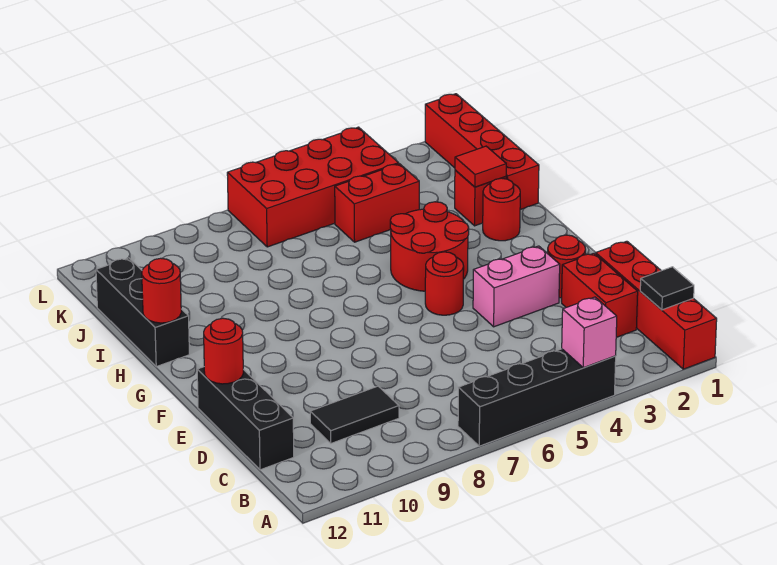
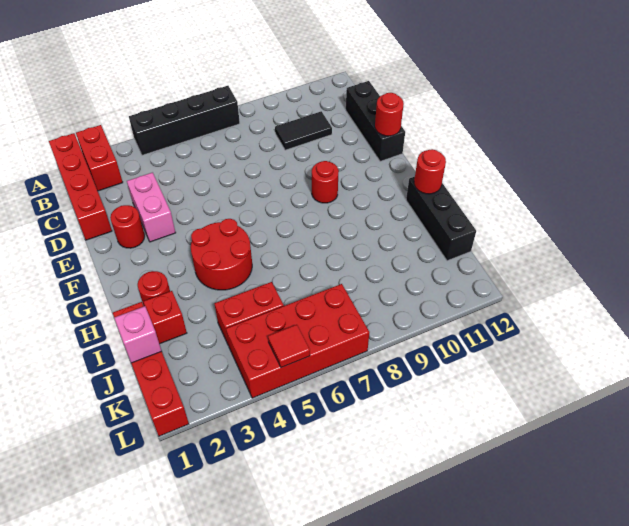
pink 1x1 brick [562,297,617,368] -> pink 1x1 brick moved to [114,306,161,363]
black 1x1 tile [640,267,694,310] -> none
red 1x2 brick [562,253,638,337] -> red 1x2 brick moved to [76,125,123,191]
pink 1x2 brick [473,246,560,327] -> pink 1x2 brick turned to [127,173,176,242]
red 1x1 round brick [425,252,464,315] -> red 1x1 round brick moved to [312,161,339,203]
red 1x1 tile [455,146,506,187] -> red 1x1 tile moved to [268,325,310,367]

